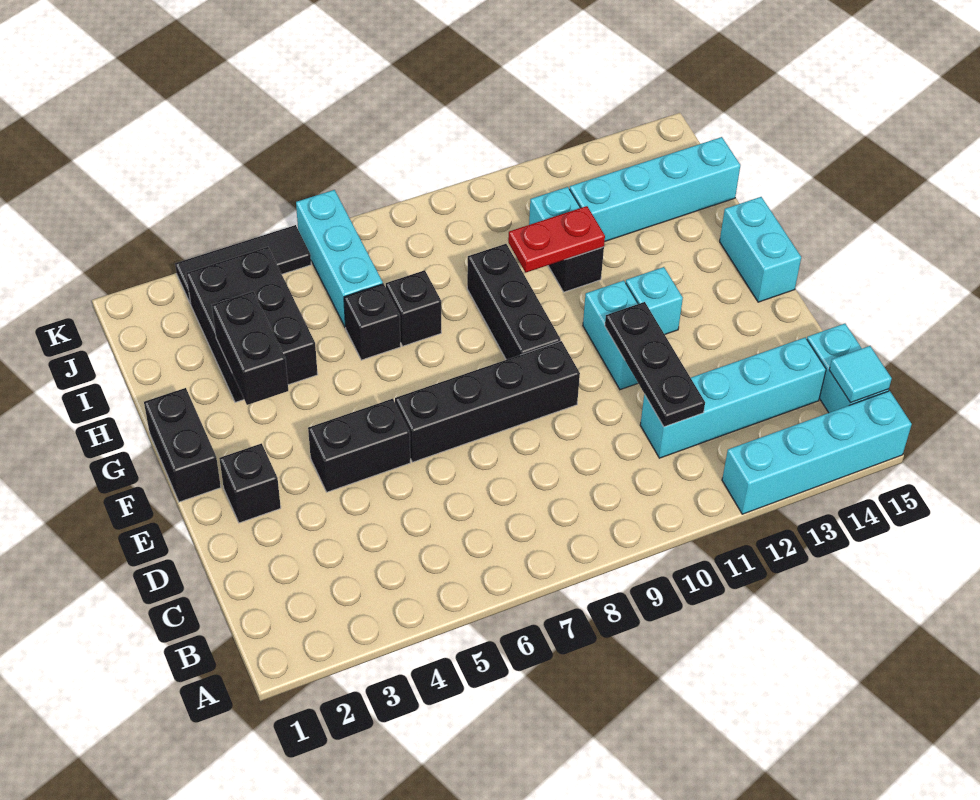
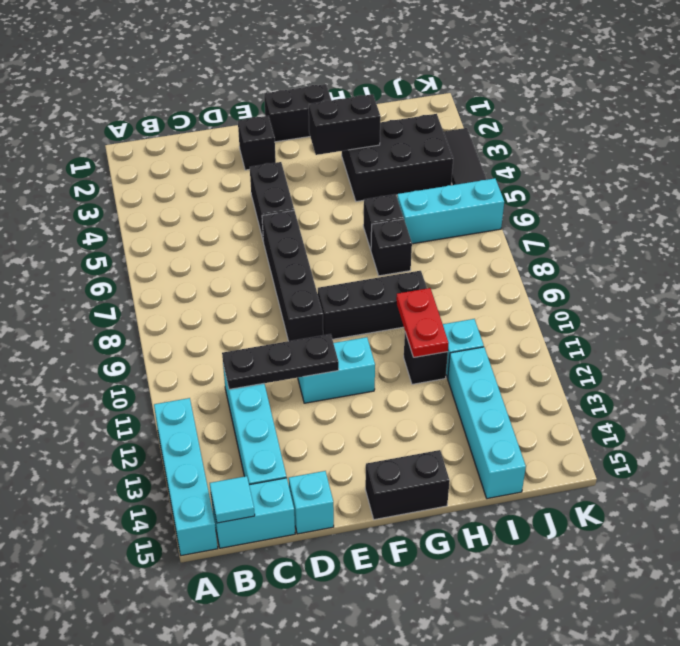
cyan 1x1 brick [626,267,683,334] -> cyan 1x1 brick moved to [289,471,334,534]
cyan 1x2 brick [720,197,801,302] -> black 1x2 brick [365,450,450,520]

